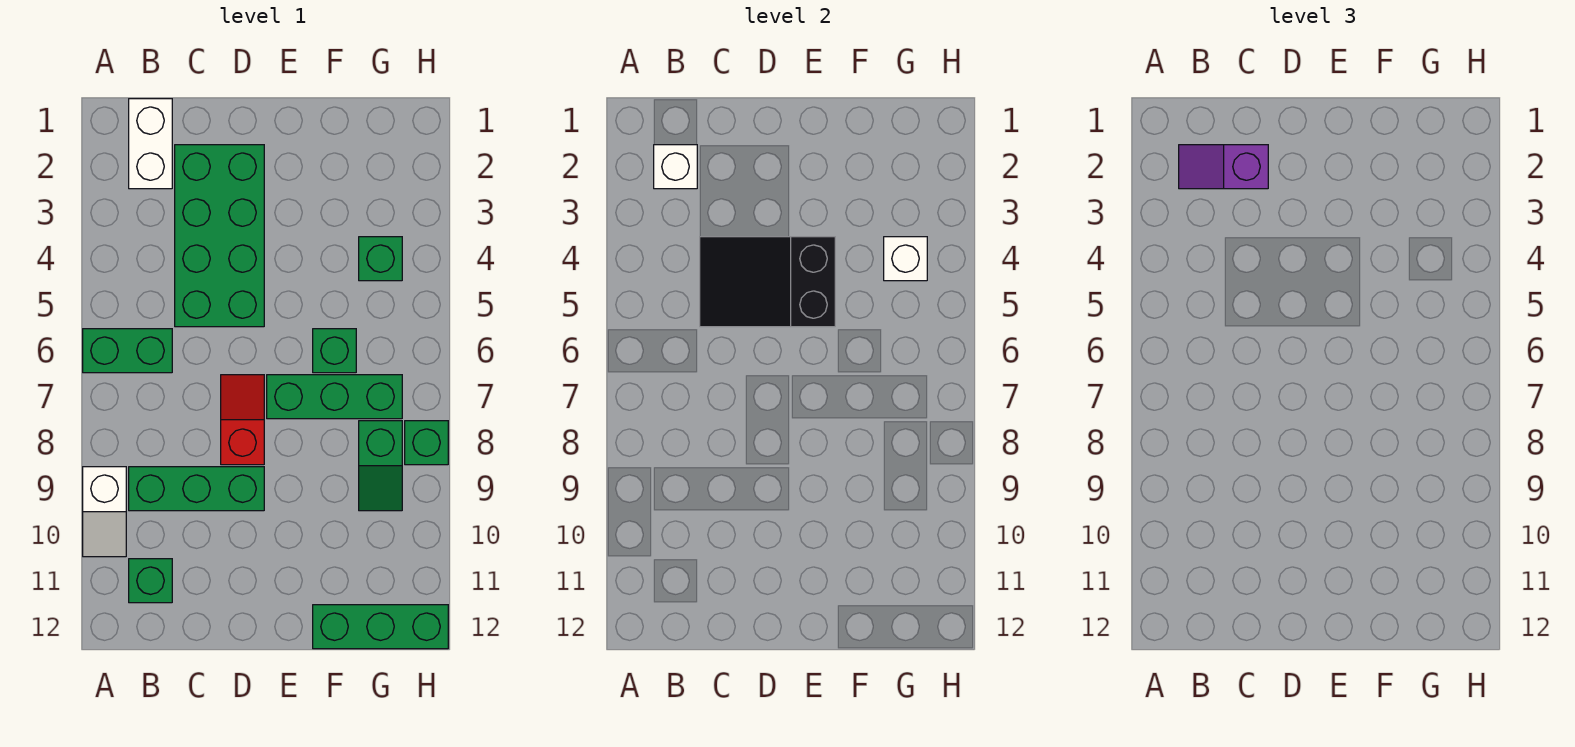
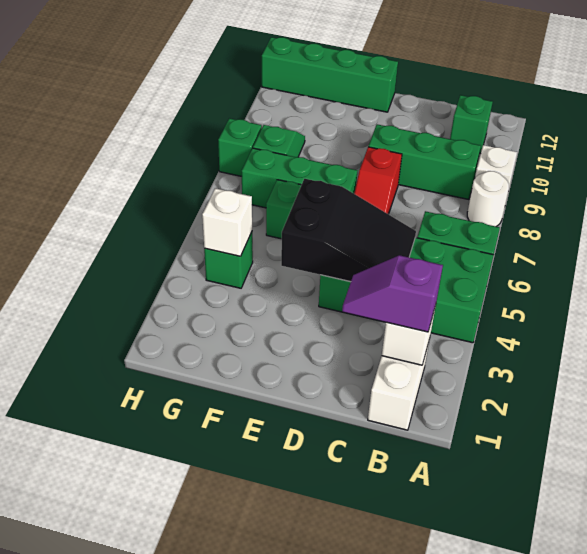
none -> white 1x1 round brick [467,171,509,227]
purple 1x2 slope [1179,145,1268,189] -> purple 1x2 slope turned to [342,255,443,332]
green 2x4 brick [175,145,264,327] -> green 2x4 brick turned to [319,237,494,343]
green 1x3 brick [313,605,448,649] -> green 1x4 brick [262,37,398,112]

